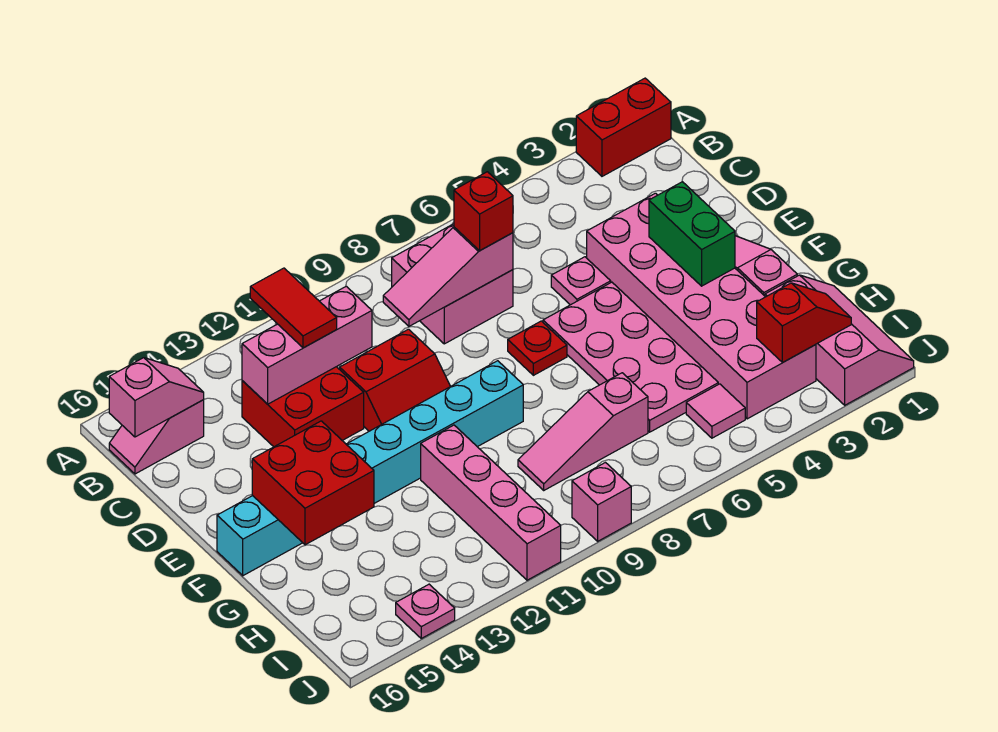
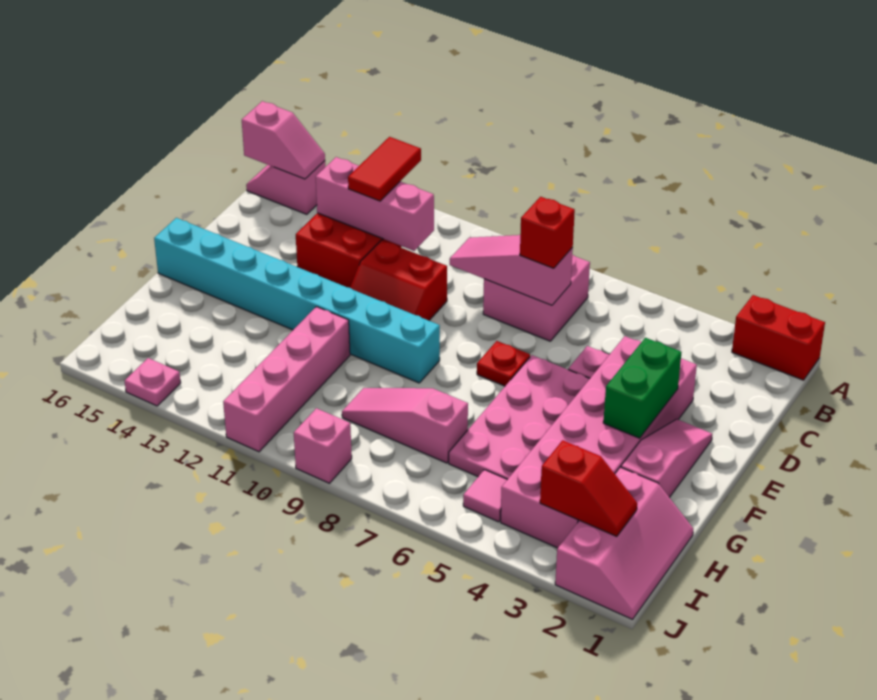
red 2x2 brick [252,421,374,545] -> none

